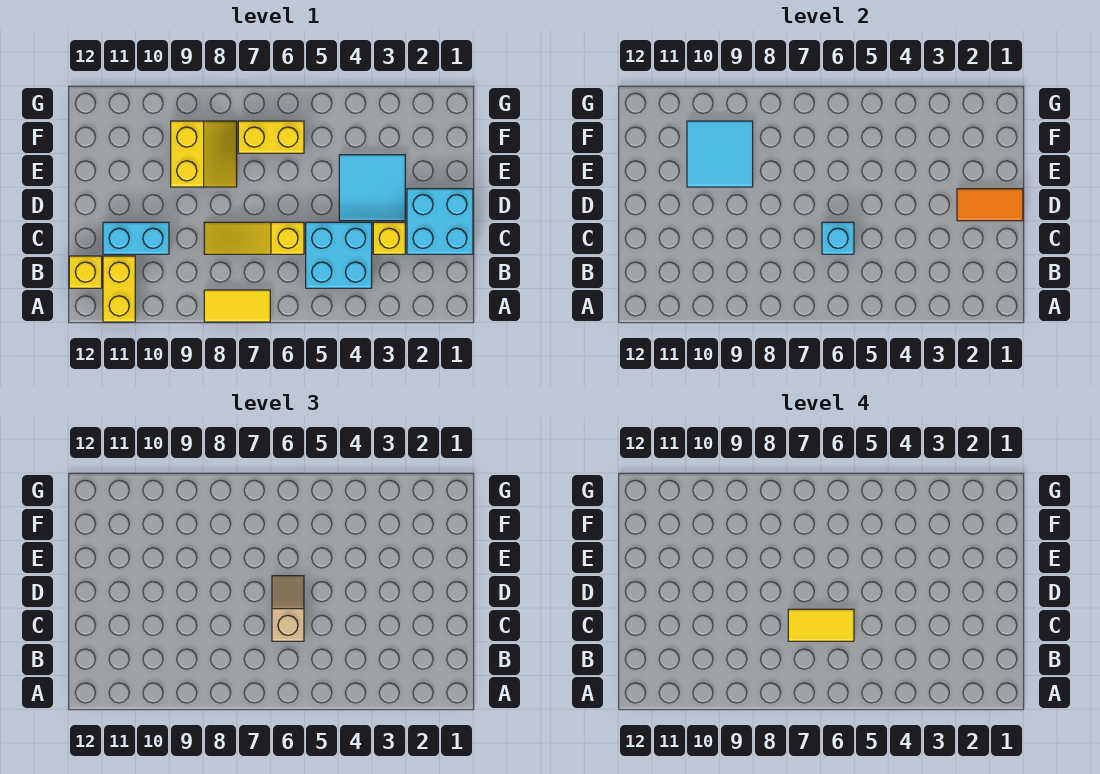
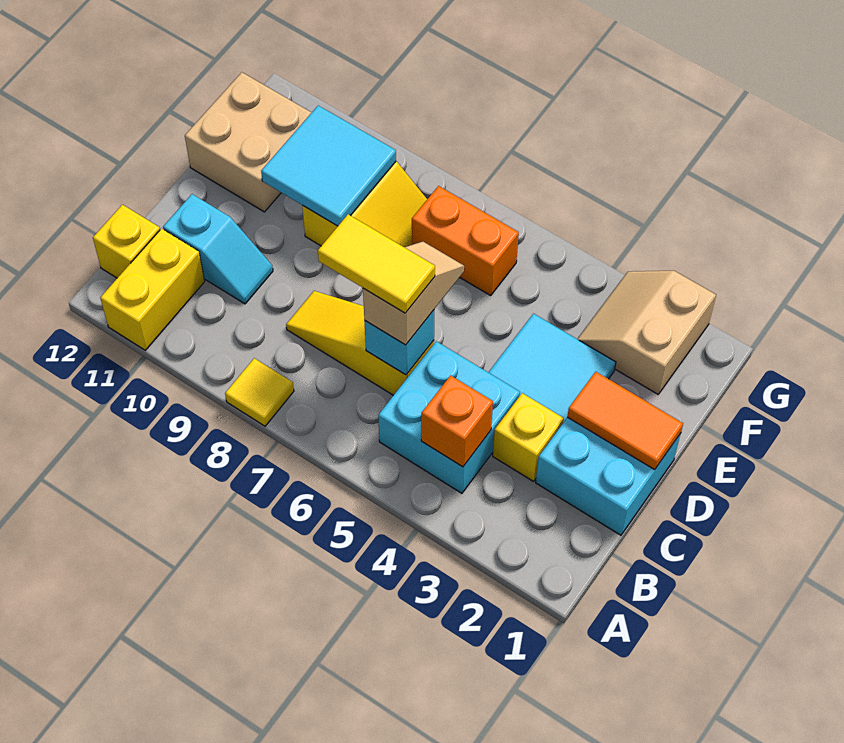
yellow 1x2 tile [204,290,270,322] -> yellow 1x1 tile [225,358,294,426]
none -> orange 1x1 brick [421,375,493,467]
cyan 1x2 brick [103,222,169,254] -> cyan 1x2 slope [163,194,273,304]
none -> tan 2x2 brick [185,72,312,212]
none -> tan 2x2 slope [578,271,716,394]
yellow 1x2 brick [238,121,304,153] -> orange 1x2 brick [412,186,519,296]

